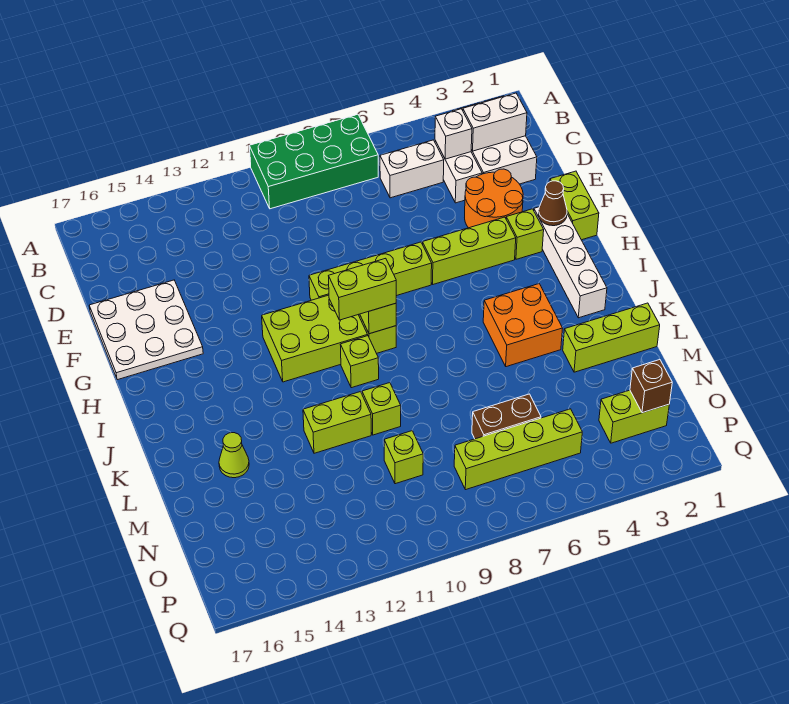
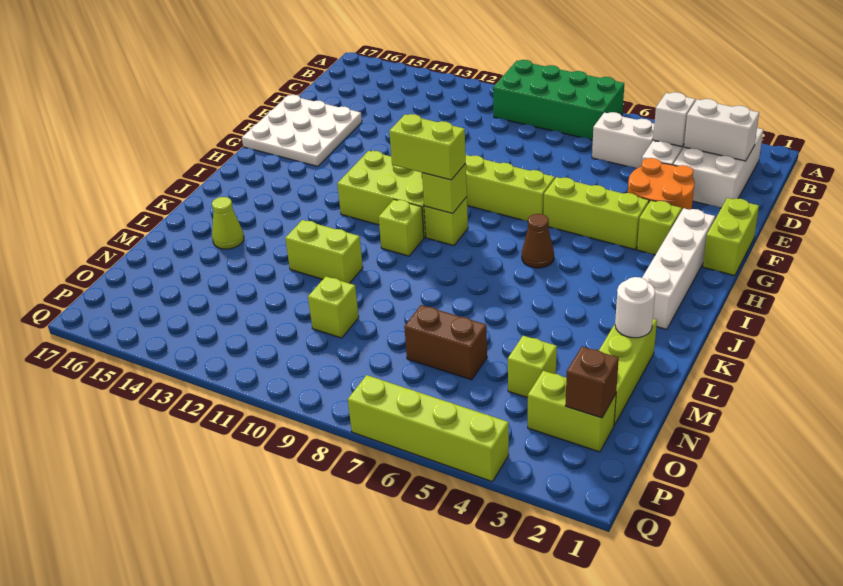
brown 1x1 cone [539,181,567,226] -> brown 1x1 cone moved to [522,214,554,268]
orange 2x2 brick [483,284,563,367] -> none
lime 1x3 brick [563,303,660,372] -> lime 1x3 brick turned to [599,319,657,425]
none -> white 1x1 round brick [615,277,655,338]
lime 1x1 brick [362,383,401,435] -> lime 1x1 brick moved to [508,336,557,398]
lime 1x4 brick [454,409,582,490] -> lime 1x4 brick moved to [348,375,509,481]

